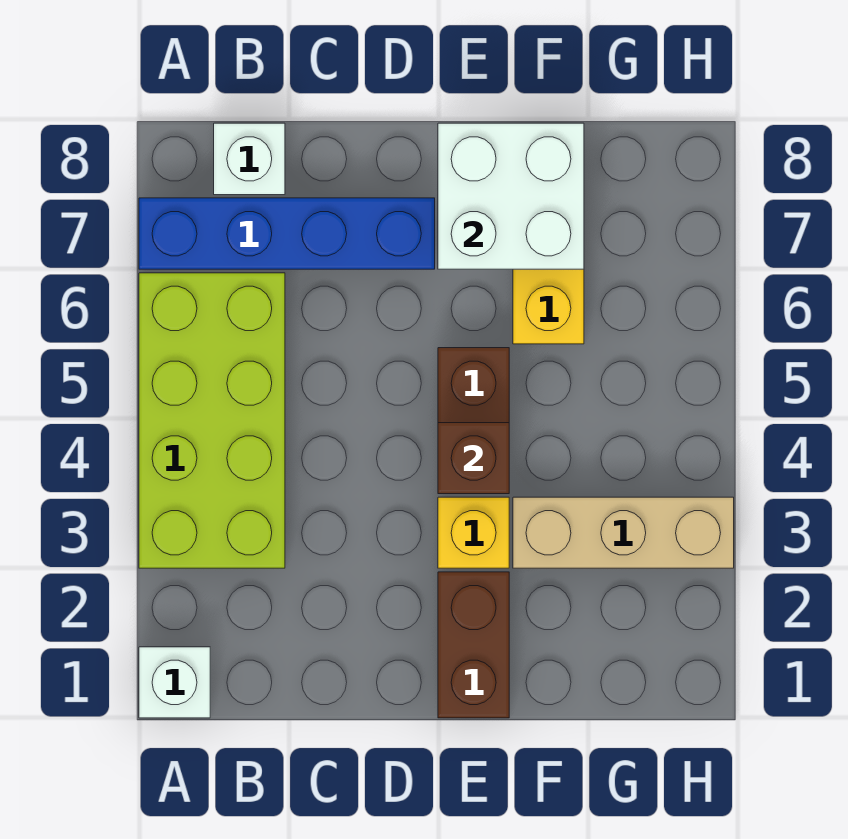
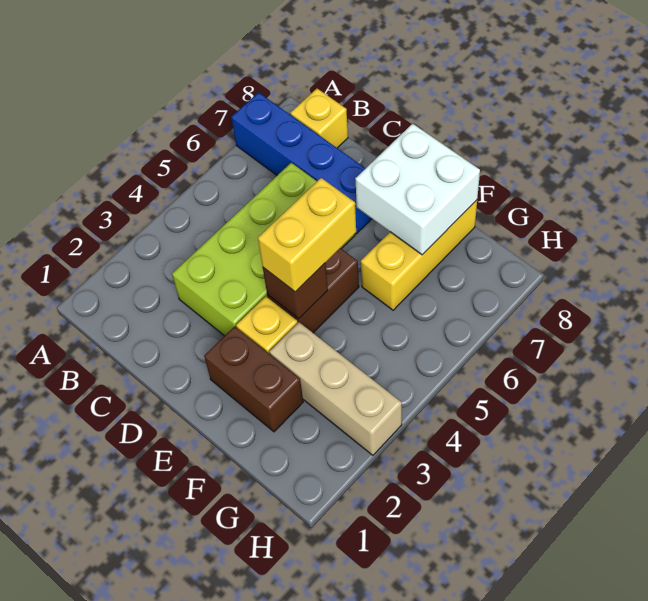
white 1x1 brick [139,647,210,718] -> none
lime 2x4 brick [139,273,285,568] -> lime 2x4 brick moved to [172,163,355,336]
white 1x1 brick [214,123,285,195] -> yellow 1x1 brick [290,89,348,148]
brown 1x2 brick [438,572,509,718] -> brown 1x2 brick turned to [204,327,303,432]
none -> yellow 1x2 brick [258,178,356,292]

